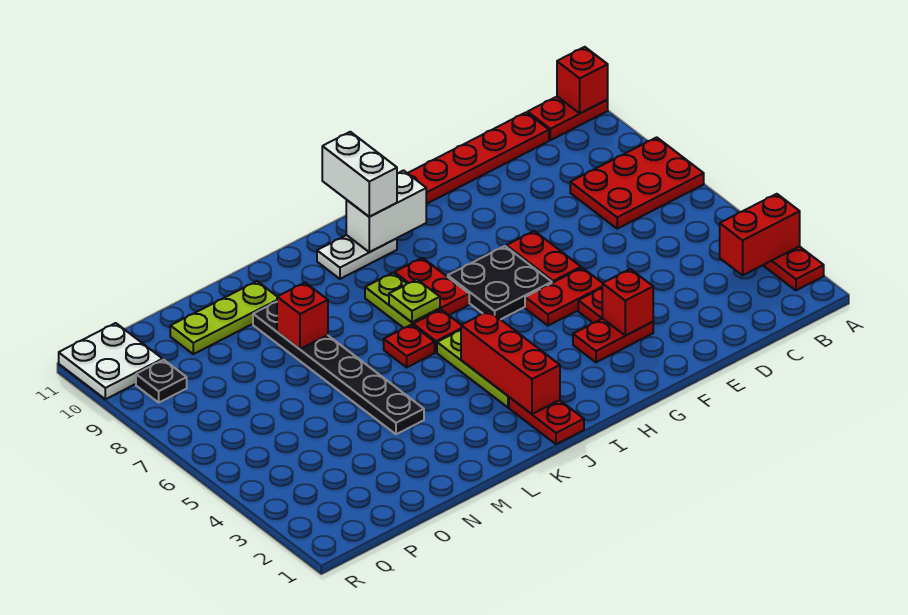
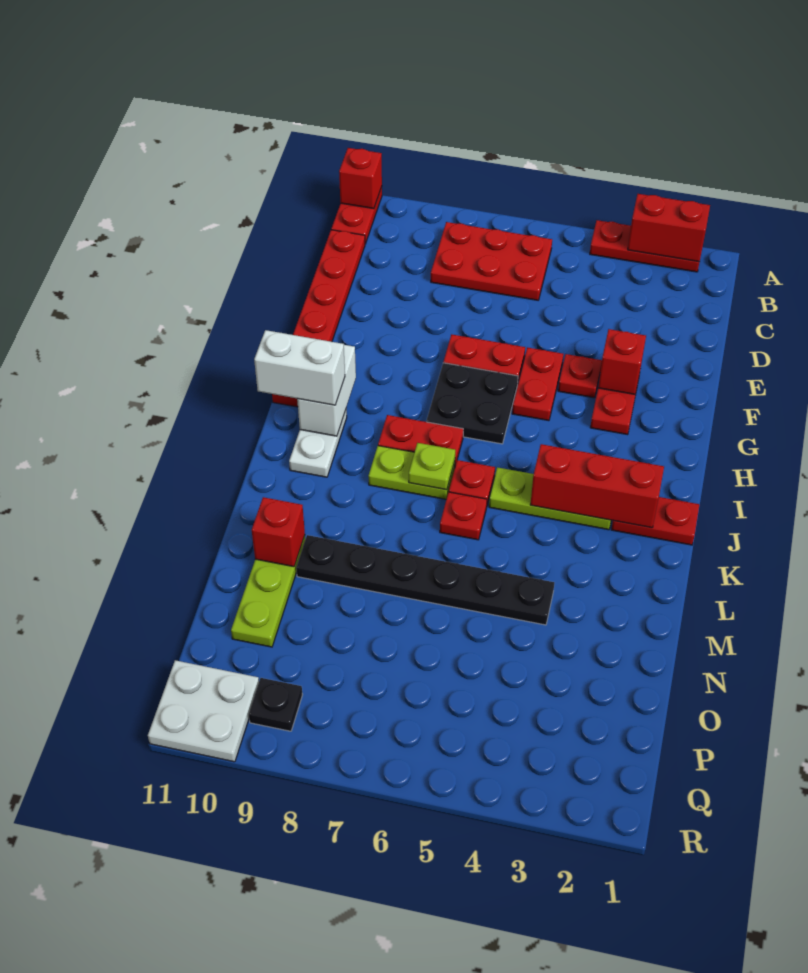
red 1x2 brick [720,194,800,275] -> red 1x2 brick turned to [628,194,710,262]
red 2x3 plate [570,137,704,229] -> red 2x3 plate turned to [431,222,552,300]
red 1x1 brick [277,283,328,349] -> red 1x1 brick moved to [252,497,305,567]

